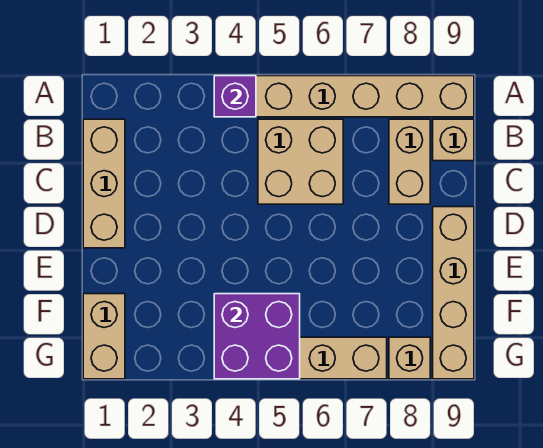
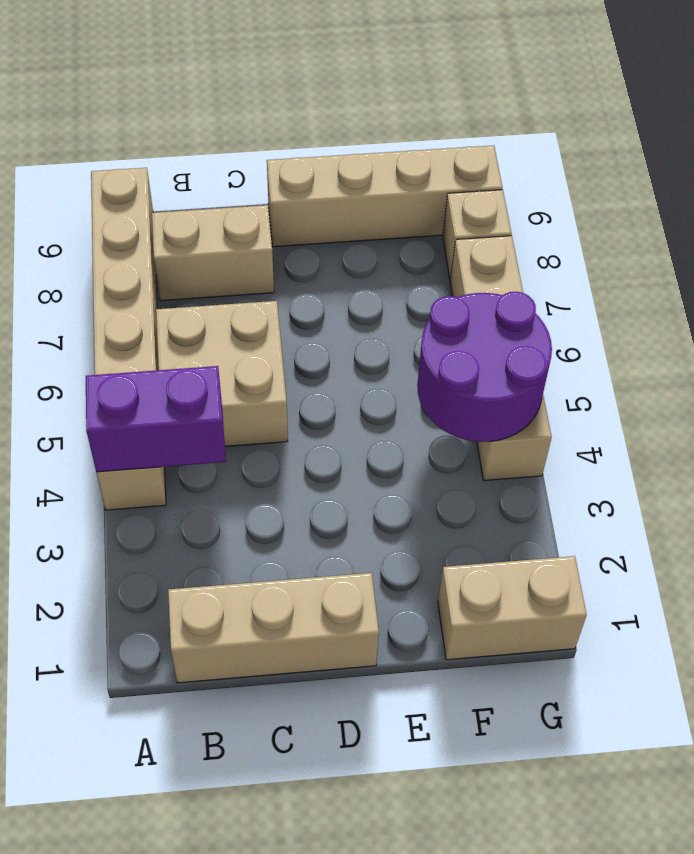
purple 1x1 brick [214,76,256,117] -> purple 1x2 brick [86,366,226,472]
tan 1x1 brick [433,119,474,161] -> none
purple 2x2 brick [214,294,300,379] -> purple 2x2 round brick [417,292,552,442]

